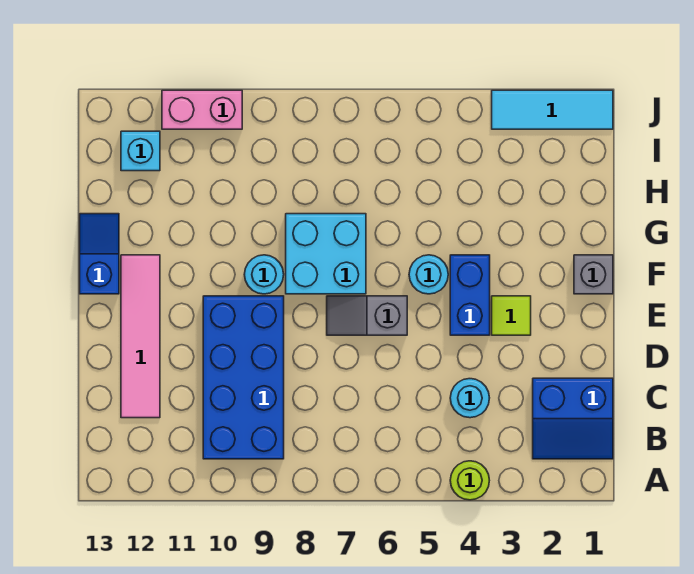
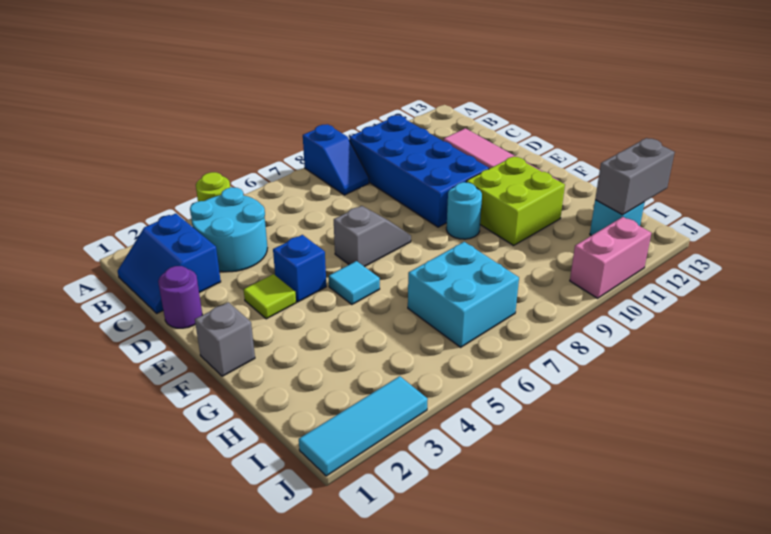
blue 2x2 slope [533,378,613,459] -> blue 2x2 slope turned to [118,214,221,313]
cyan 1x1 round brick [450,379,489,418] -> cyan 2x2 round brick [190,187,267,272]
none -> purple 1x1 round brick [158,266,202,328]
blue 1x2 brick [450,255,490,335] -> blue 1x1 brick [273,235,326,302]
cyan 1x1 round brick [409,255,448,294] -> cyan 1x1 tile [329,261,380,305]
cyan 2x2 brick [286,214,366,294] -> cyan 2x2 brick moved to [408,242,519,347]
none -> lime 2x2 brick [466,156,565,245]
blue 1x2 slope [80,214,119,294] -> blue 1x2 slope moved to [303,124,369,195]
none -> grey 1x2 brick [595,138,675,215]

